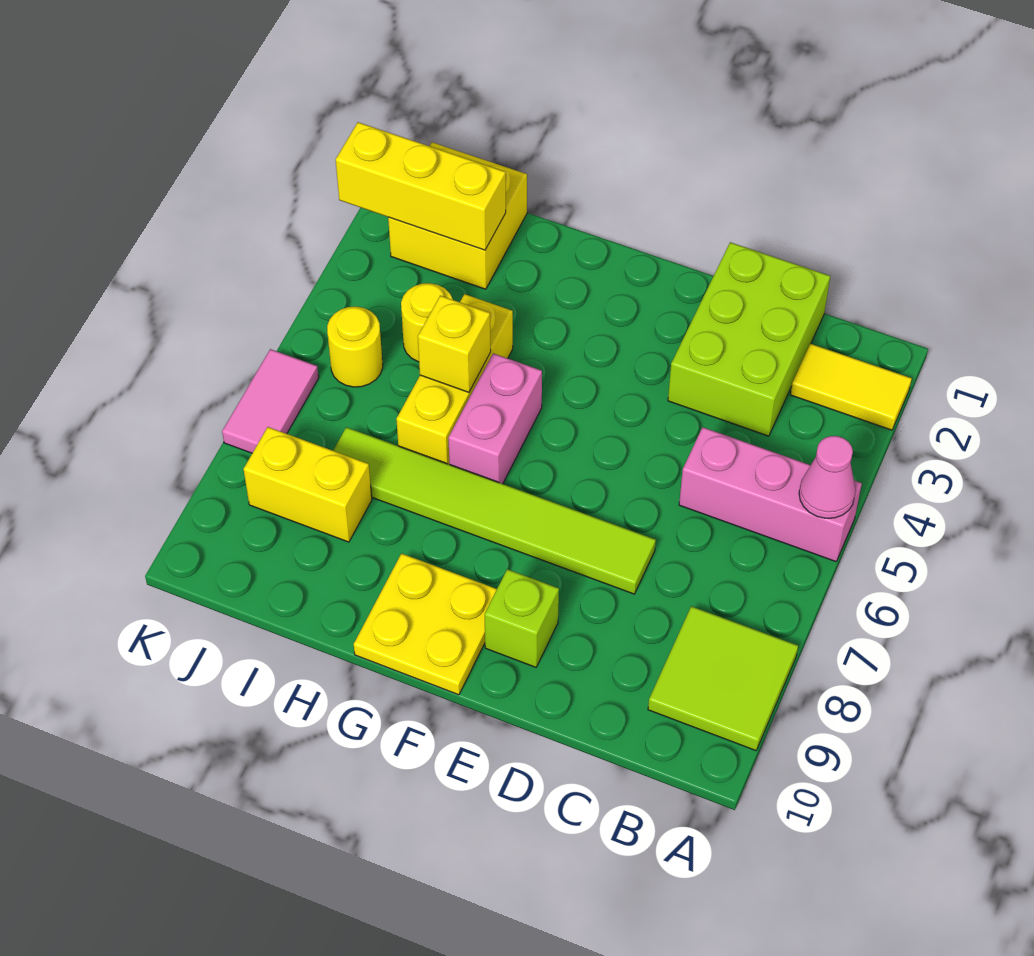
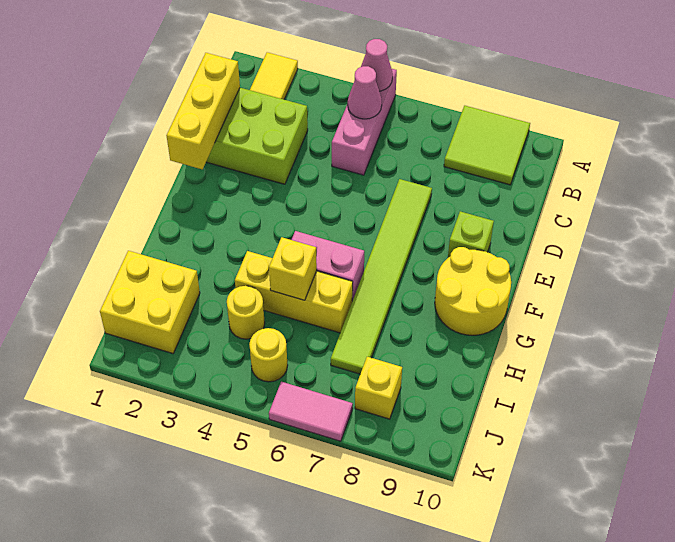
none -> pink 1x1 cone [348,66,382,119]
yellow 2x2 plate [354,553,497,695] -> yellow 2x2 round brick [435,247,511,335]
yellow 1x3 brick [336,122,506,250] -> yellow 1x3 brick moved to [166,53,240,169]
yellow 1x2 brick [244,427,372,542] -> yellow 1x1 brick [355,357,402,419]

